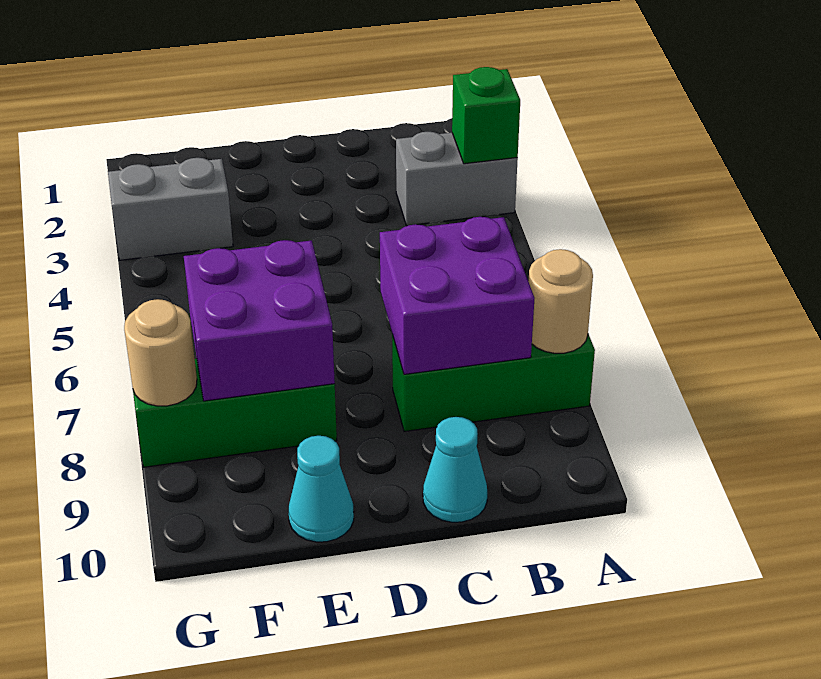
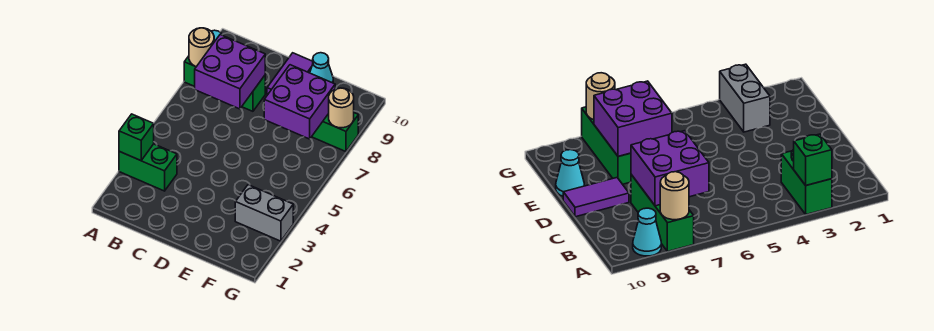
grey 1x2 brick [396,132,518,226] -> green 1x2 brick [119,144,177,191]
cyan 1x1 cone [423,417,487,522] -> cyan 1x1 cone moved to [633,208,661,256]
none -> purple 1x2 tile [267,53,313,94]

